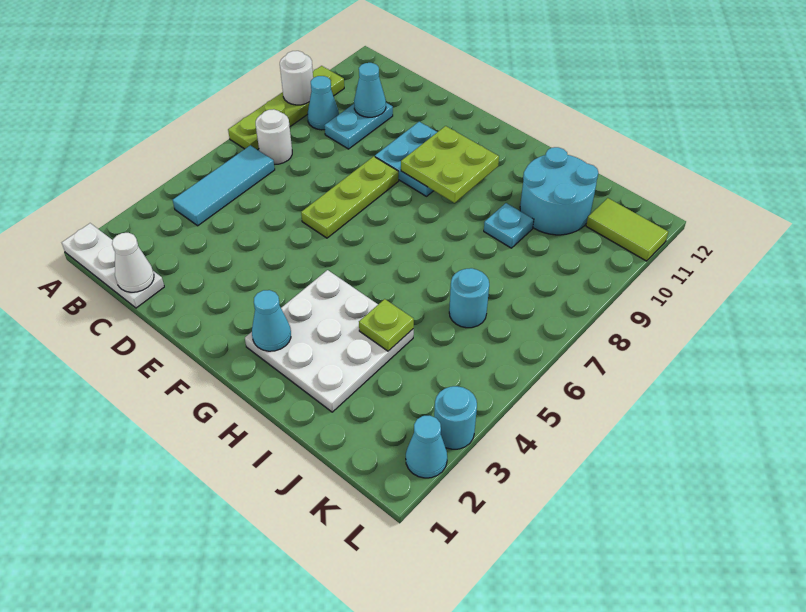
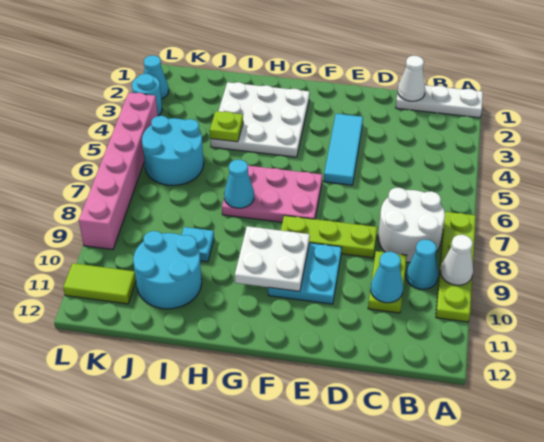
white 1x1 round brick [280,51,313,105] -> white 1x1 cone [440,235,473,285]
cyan 1x3 tile [173,145,275,226] -> cyan 1x3 tile moved to [324,114,363,185]
white 1x1 round brick [256,109,292,164] -> white 2x2 round brick [378,188,445,262]
cyan 1x2 plate [324,103,393,149] -> lime 1x2 plate [368,251,407,313]
lime 1x3 plate [301,156,399,238] -> lime 1x3 plate turned to [281,215,377,258]
none -> pink 2x3 plate [222,165,322,222]
lime 2x2 plate [401,126,499,203] -> white 2x2 plate [235,226,310,291]
cyan 1x1 cone [252,290,291,351] -> cyan 1x1 cone moved to [224,160,254,208]
cyan 1x1 round brick [449,268,489,328] -> cyan 2x2 round brick [142,116,204,186]
none -> pink 1x6 brick [79,93,158,250]

